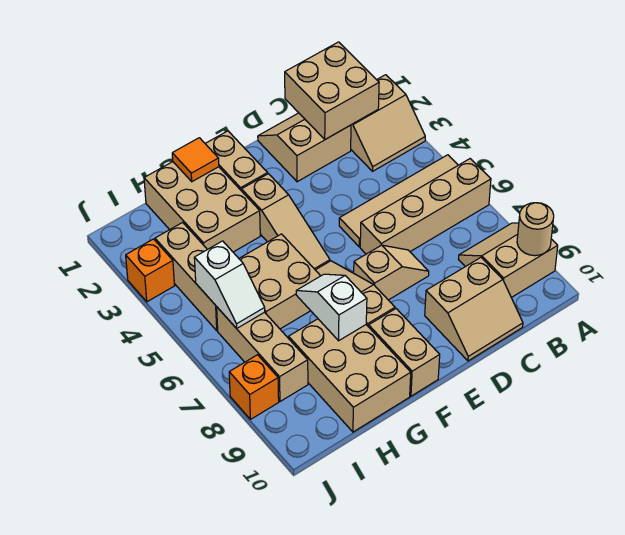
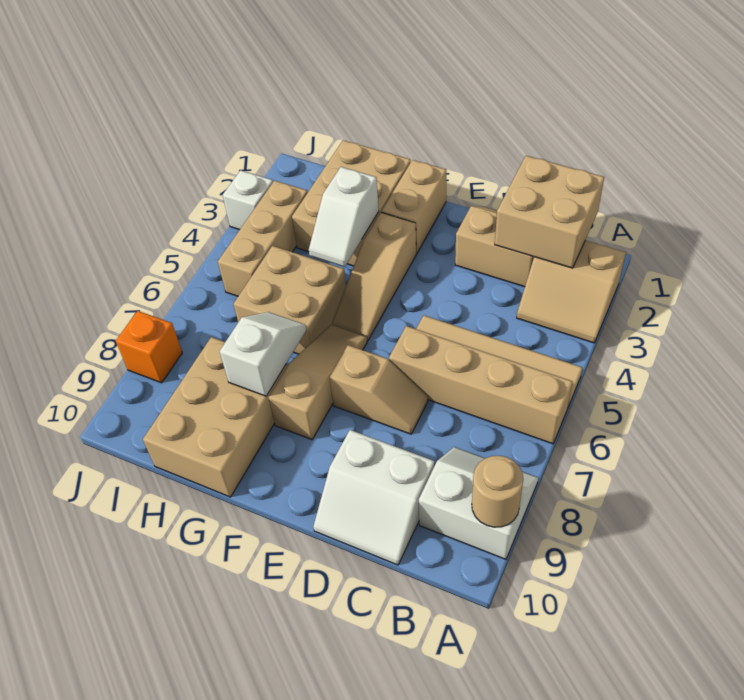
tan 2x2 slope [459,223,558,298] -> white 2x2 slope [419,447,538,559]
tan 2x2 slope [425,258,523,361] -> white 2x2 slope [313,430,434,565]
tan 1x2 brick [369,309,440,396] -> none
orange 1x1 tile [172,138,219,182] -> none
white 1x2 slope [194,241,265,328] -> white 1x2 slope moved to [309,167,379,267]
tan 1x3 brick [217,307,308,401] -> none
orange 1x1 brick [126,239,174,302] -> white 1x1 brick [223,170,273,230]

